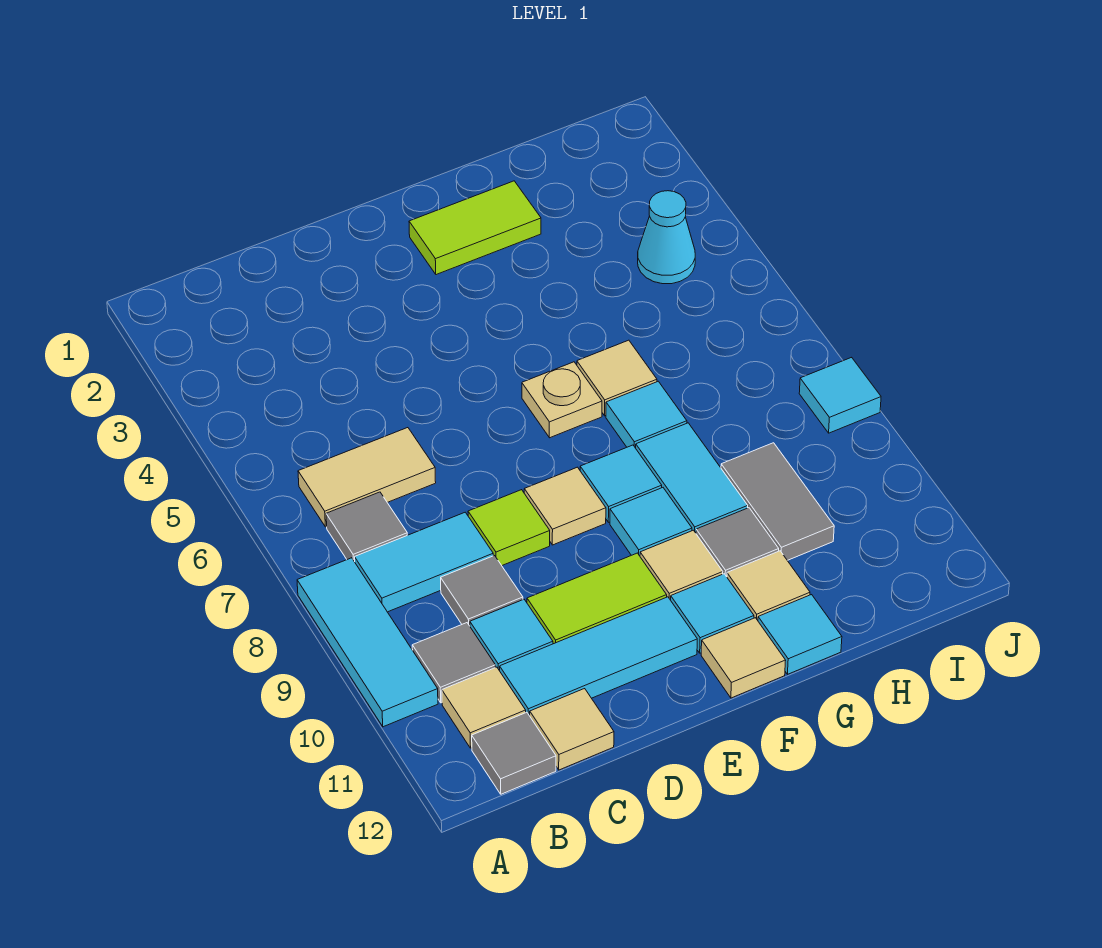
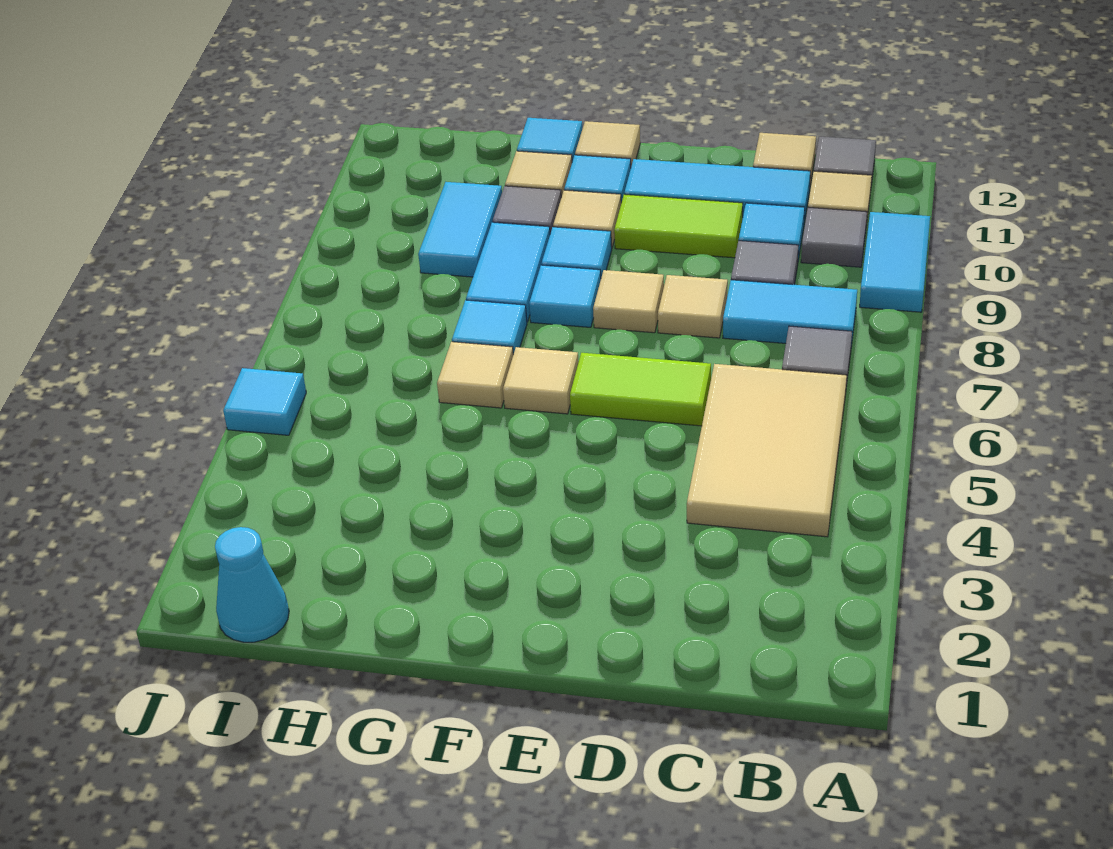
cyan 1x3 tile [297,558,438,727] -> cyan 1x2 tile [860,212,930,312]
tan 1x2 tile [298,428,436,527] -> tan 2x3 tile [687,364,847,537]
lime 1x1 tile [468,490,550,565] -> tan 1x1 tile [658,275,728,338]
lime 1x2 tile [409,181,541,275] -> lime 1x2 tile moved to [570,353,711,426]
tan 1x1 plate [522,362,602,438] -> tan 1x1 tile [503,347,579,414]
grey 1x2 tile [721,443,834,560] -> cyan 1x2 tile [418,182,502,277]
cyan 1x1 cone [638,191,695,284] -> cyan 1x1 cone moved to [215,527,289,642]
cyan 1x1 tile [799,357,881,433] -> cyan 1x1 tile moved to [223,368,306,435]

